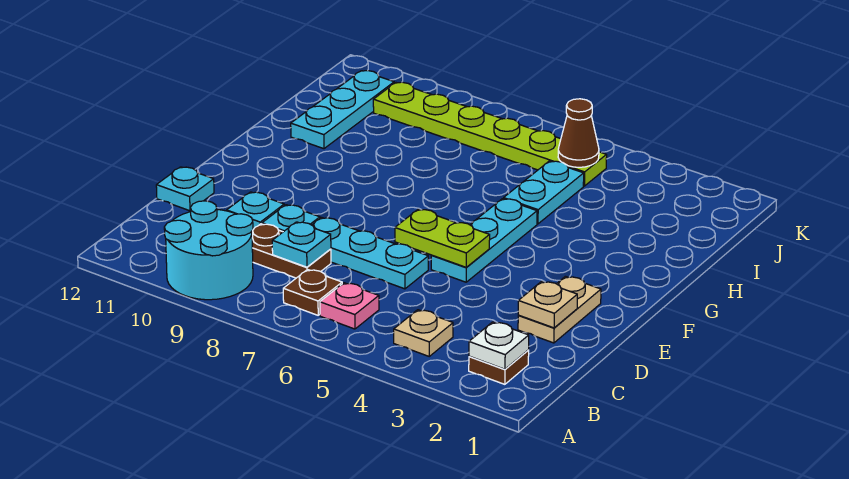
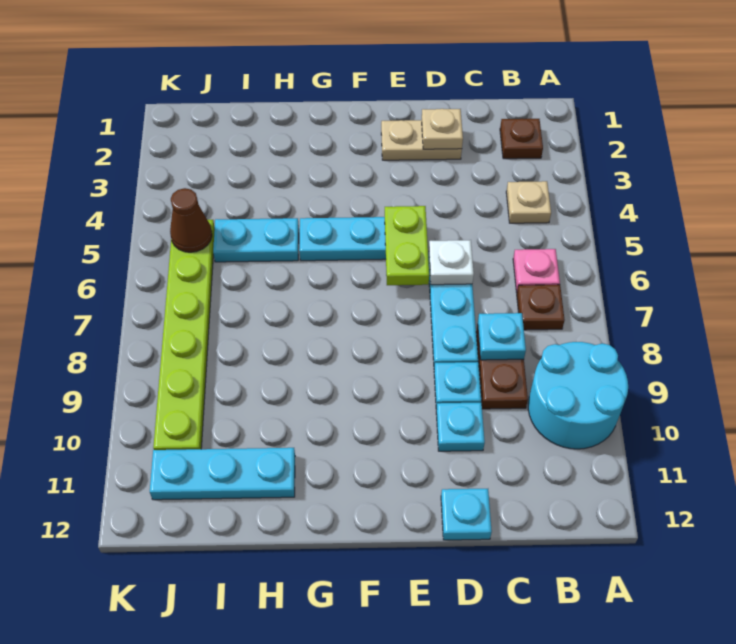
white 1x1 plate [469,322,529,369] -> white 1x1 plate moved to [429,240,474,285]

